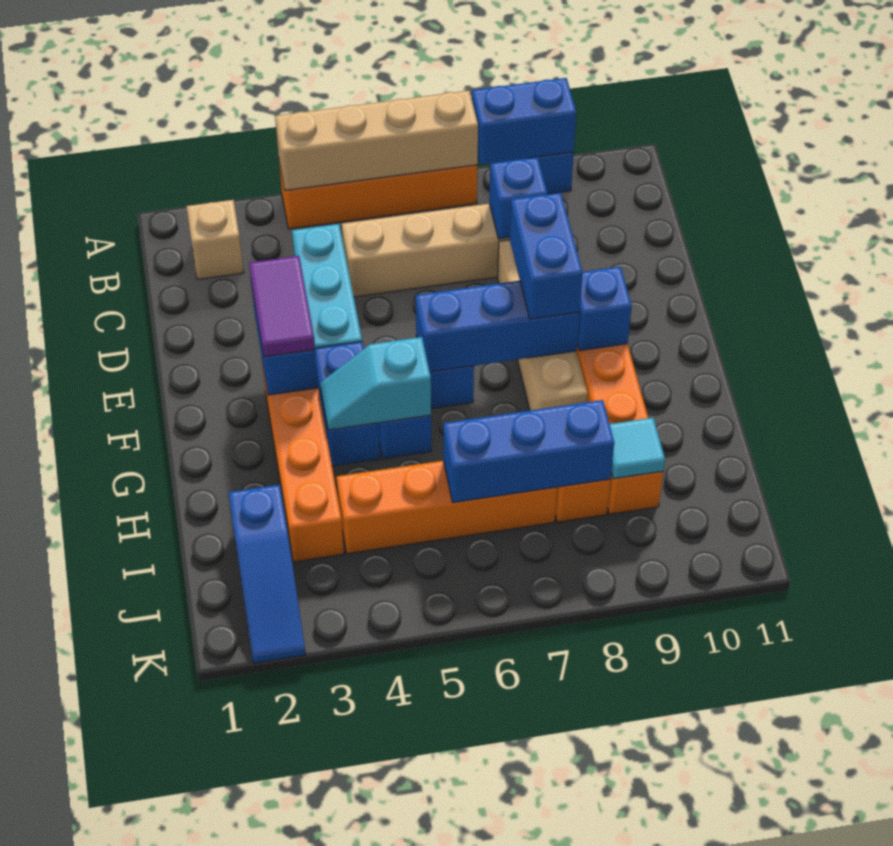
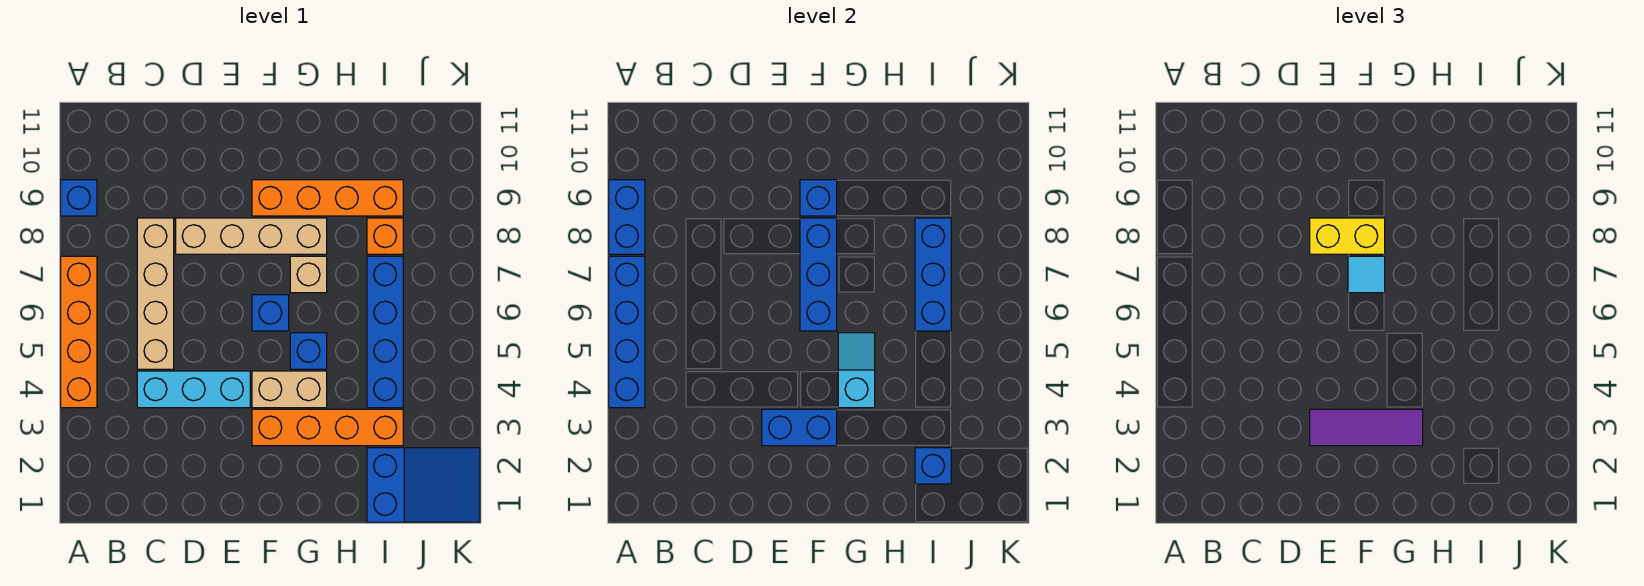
tan 1x4 brick [275,91,478,191] -> blue 1x4 brick [609,256,645,408]
tan 1x1 brick [186,200,244,280] -> tan 1x1 brick moved to [290,256,327,293]
blue 1x1 brick [489,157,547,239] -> blue 1x1 brick moved to [915,448,951,484]
purple 1x2 tile [249,256,315,357] -> purple 1x3 tile [1310,409,1423,446]
blue 1x2 brick [510,193,583,319] -> yellow 1x2 brick [1310,218,1385,254]
blue 1x2 brick [315,342,380,466] -> tan 1x2 brick [252,371,327,408]
cyan 1x2 slope [320,337,431,430] -> cyan 1x2 slope turned to [838,333,875,408]
blue 1x3 slope [229,485,306,663] -> blue 2x3 slope [367,448,480,522]
orange 1x4 brick [337,461,557,554] -> blue 1x4 brick [367,256,403,408]
cyan 1x1 tile [610,418,665,479] -> cyan 1x1 tile moved to [1348,256,1385,293]

